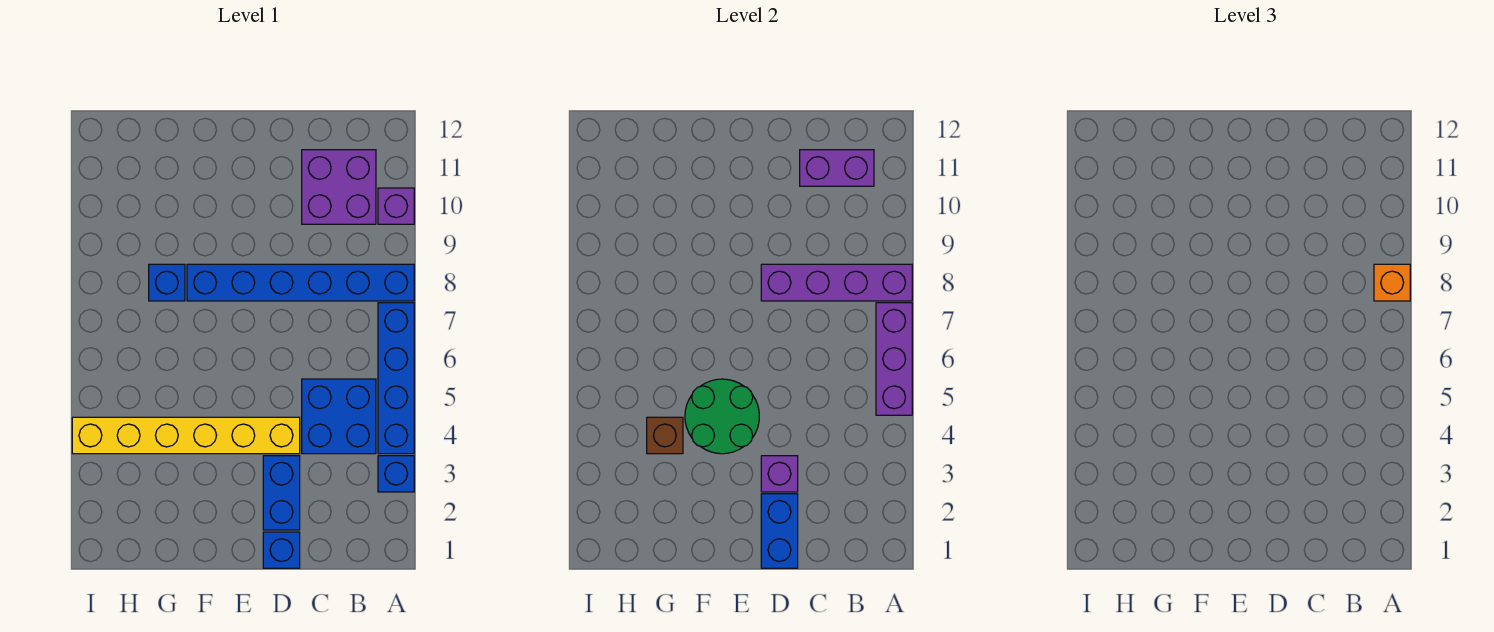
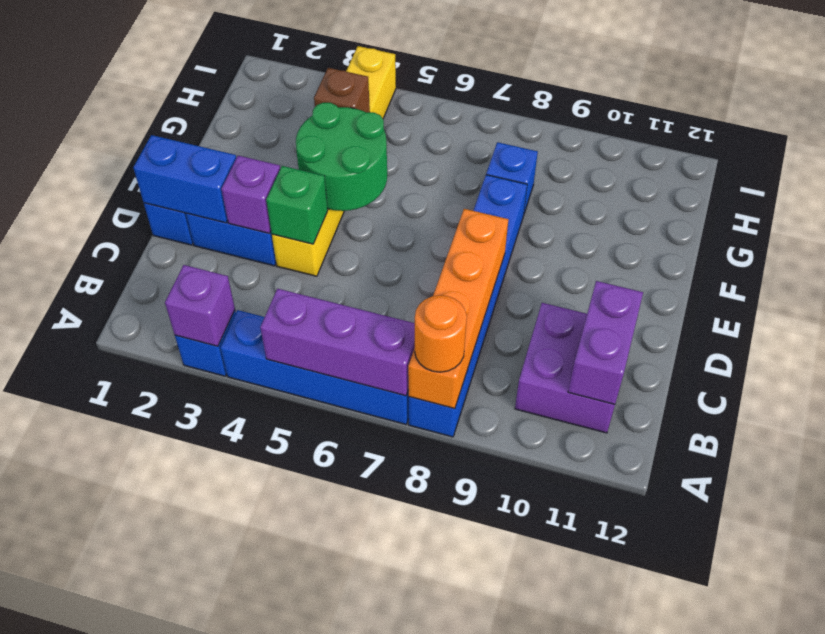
purple 1x4 brick [761,264,912,301] -> orange 1x4 brick [408,209,508,409]
orange 1x1 brick [1374,264,1410,301] -> orange 1x1 round brick [415,295,467,372]
purple 1x1 brick [378,188,414,224] -> purple 1x1 brick moved to [165,265,235,346]
blue 2x2 brick [302,379,376,454] -> none
none -> green 1x1 brick [266,166,328,244]

